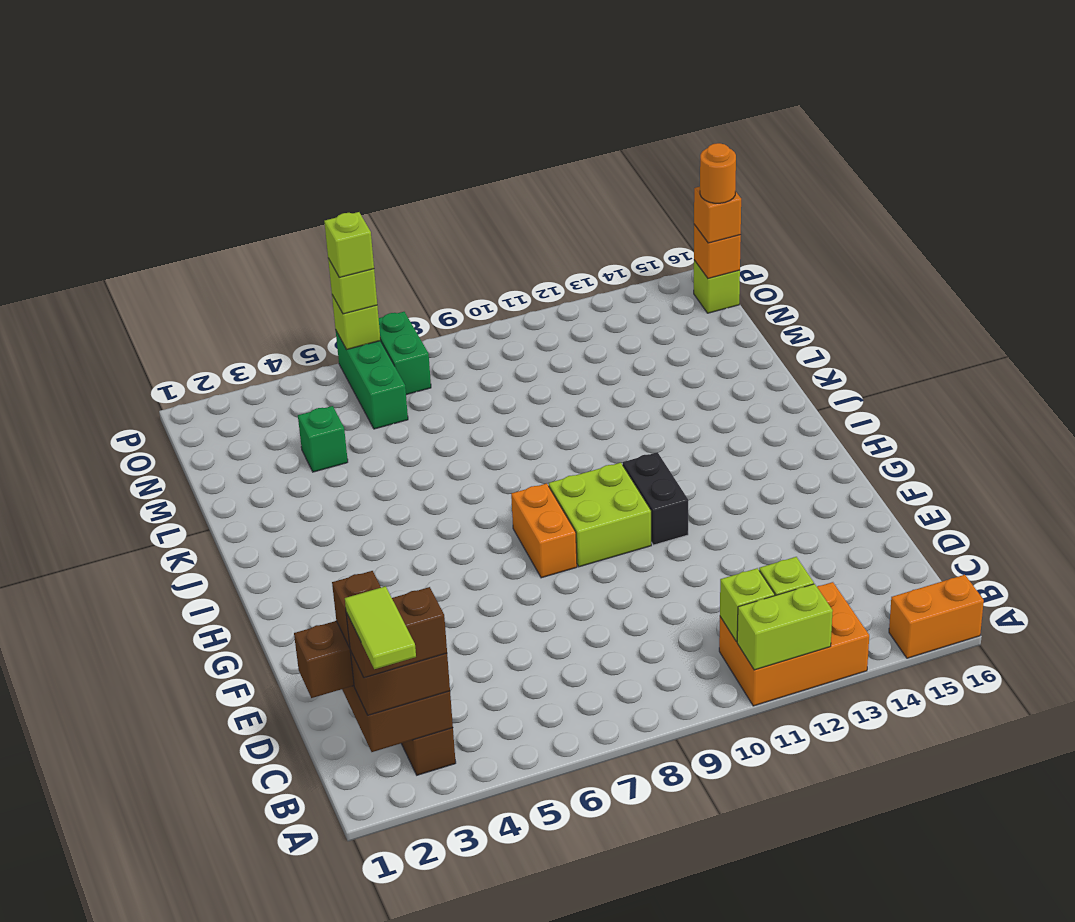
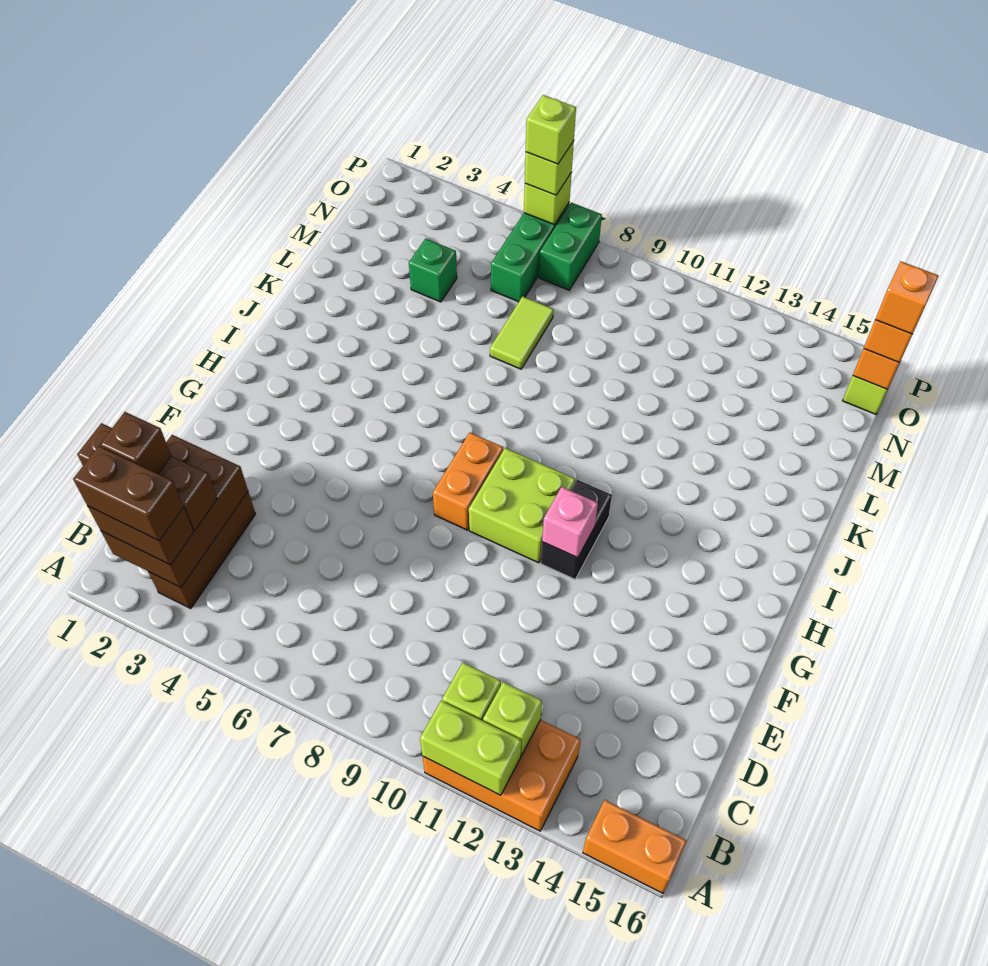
lime 1x2 tile [345,586,416,669] -> lime 1x2 tile moved to [490,296,554,369]
none -> pink 1x1 brick [542,487,598,558]
orange 1x1 round brick [700,143,736,203] -> orange 1x1 brick [875,261,939,334]

